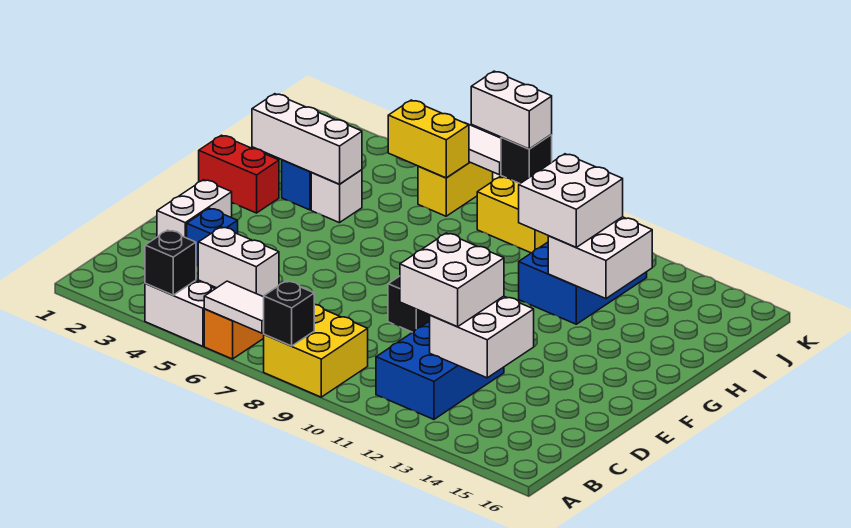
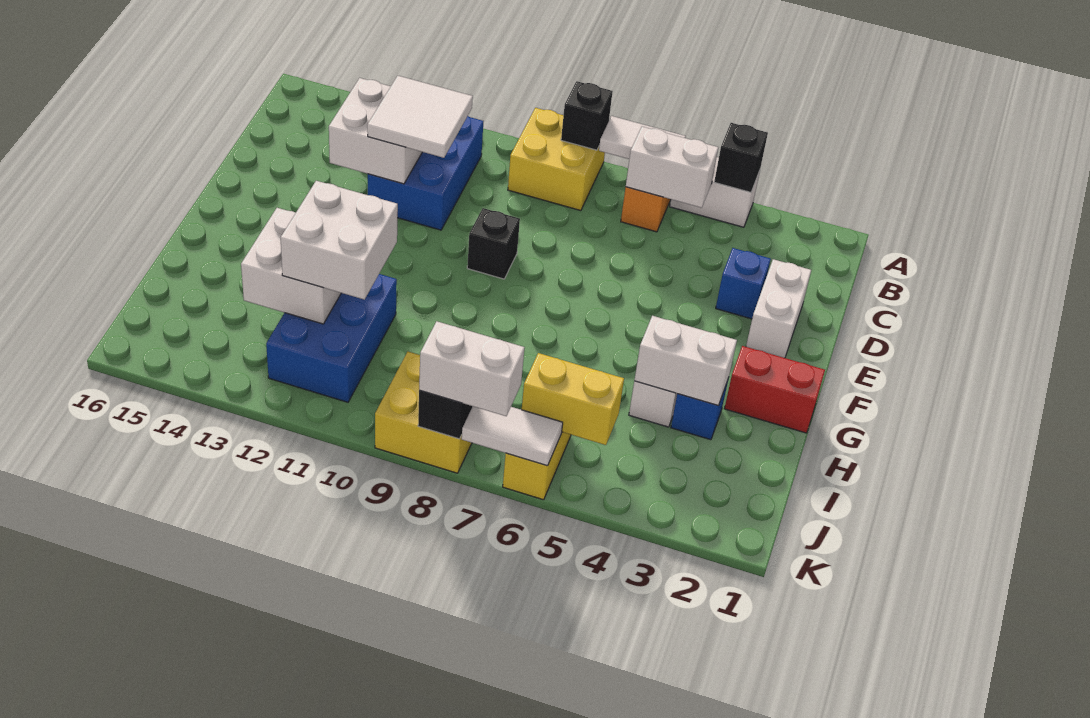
white 2x2 brick [400,233,504,327] -> white 2x2 tile [367,76,473,158]
white 1x3 brick [252,94,362,184] -> white 1x2 brick [634,316,737,406]

